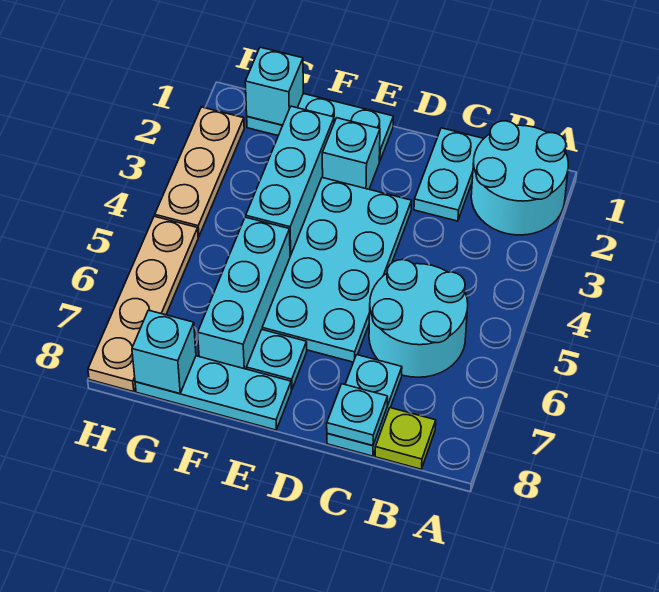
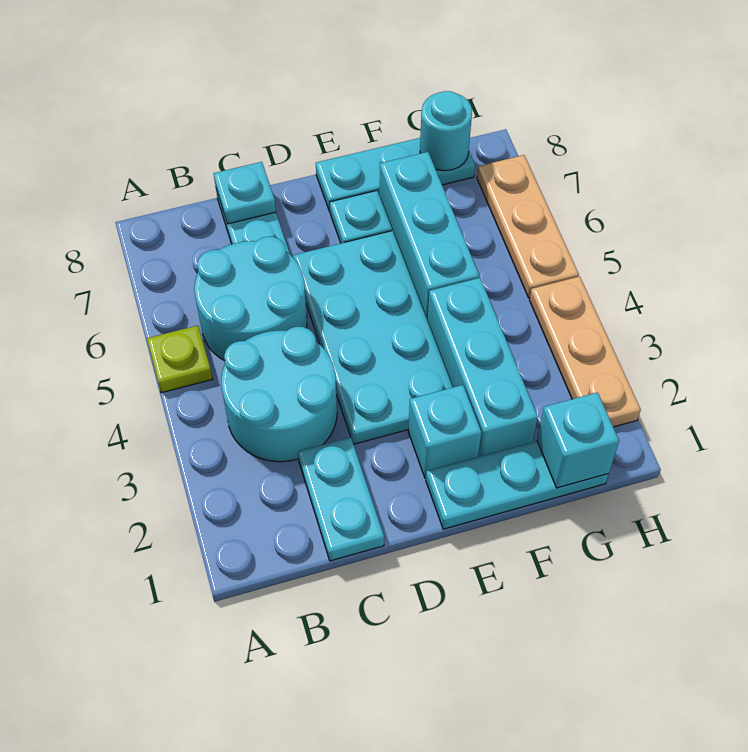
cyan 2x2 round brick [471,121,568,235] -> cyan 2x2 round brick moved to [221,327,337,462]
lime 1x1 plate [375,408,436,469] -> lime 1x1 plate moved to [147,325,212,393]
cyan 1x1 brick [132,310,196,394] -> cyan 1x1 round brick [420,91,472,171]
tan 1x4 plate [88,216,198,392] -> tan 1x3 plate [477,155,579,298]

